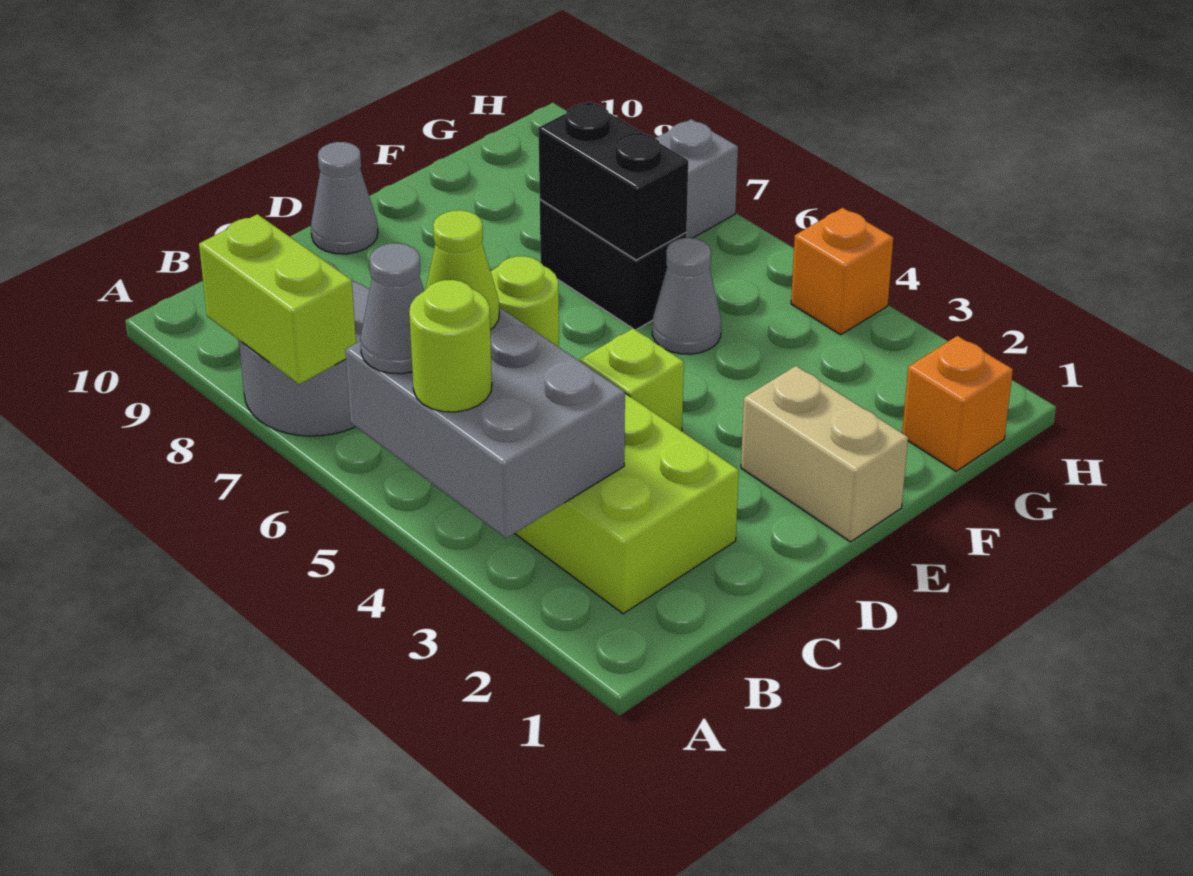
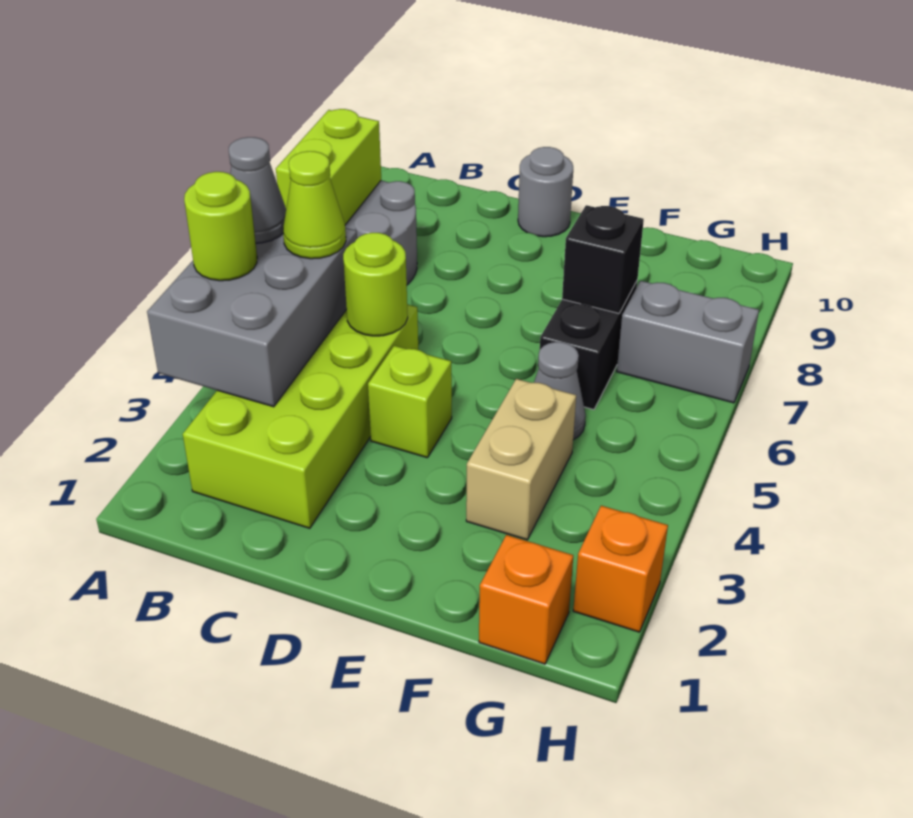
grey 1x1 cone [311,142,378,254] -> grey 1x1 round brick [518,147,573,237]
tan 1x2 brick [741,366,908,542] -> tan 1x2 brick moved to [466,379,576,540]
black 1x2 brick [538,101,688,260] -> black 1x1 brick [562,205,644,313]
orange 1x1 brick [791,208,893,335] -> orange 1x1 brick moved to [573,506,668,632]

